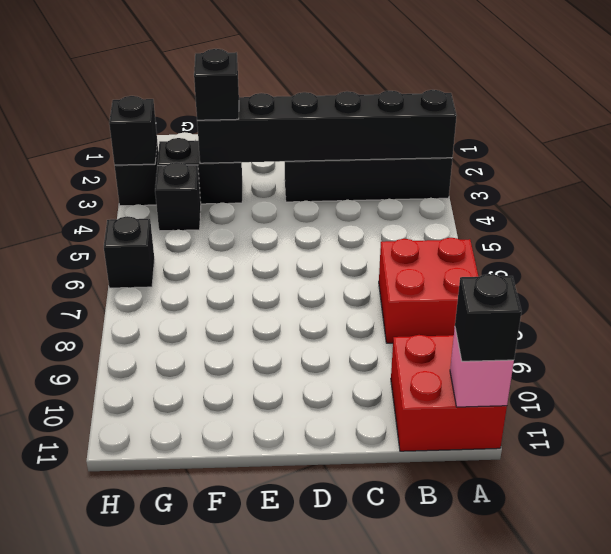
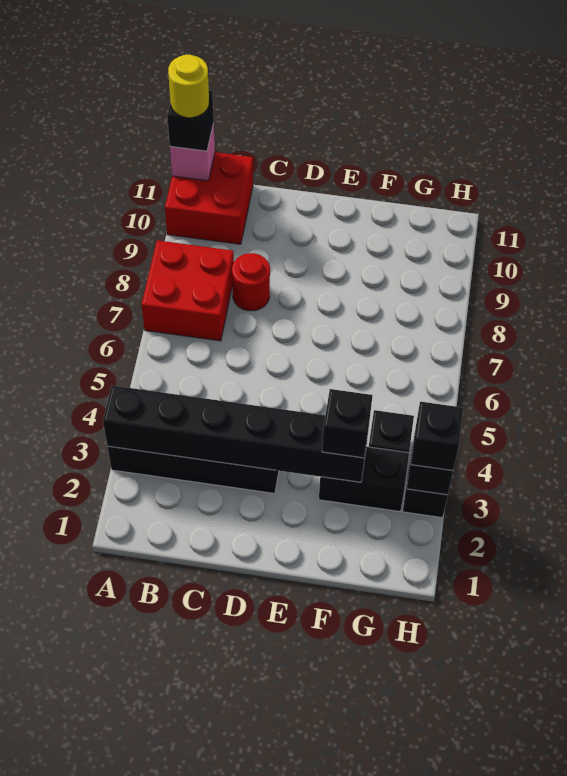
none -> yellow 1x1 round brick [168,54,209,118]
none -> red 1x1 round brick [232,253,270,311]
black 1x1 brick [104,216,155,288] -> black 1x1 brick moved to [411,402,463,471]

